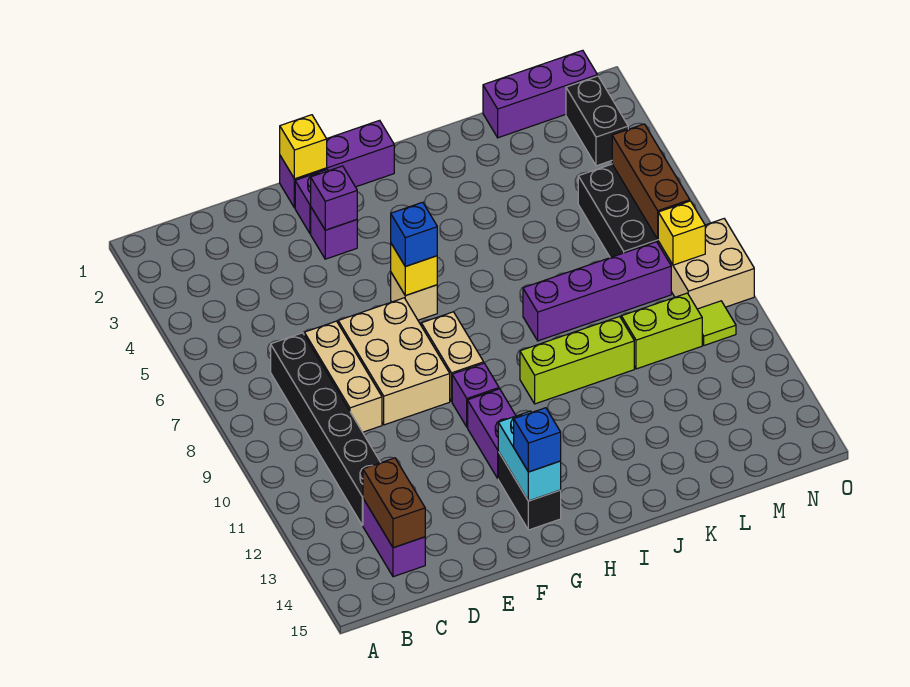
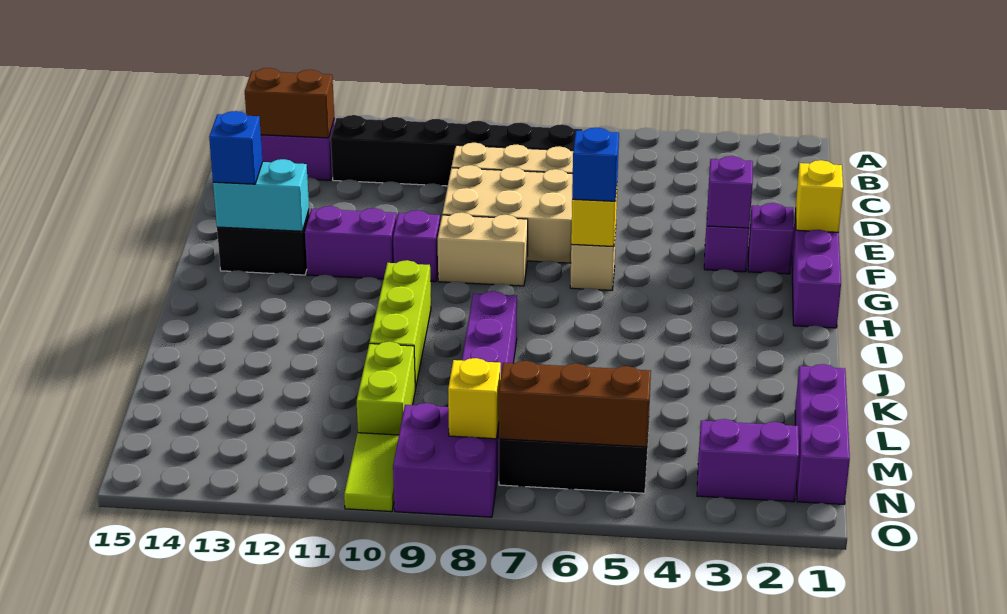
black 1x2 brick [566,76,628,166] -> purple 1x2 brick [697,419,799,502]
tan 2x2 brick [658,219,754,309] -> purple 2x2 brick [393,403,499,517]
lime 1x1 tile [697,301,736,345] -> lime 1x2 tile [344,433,399,512]

